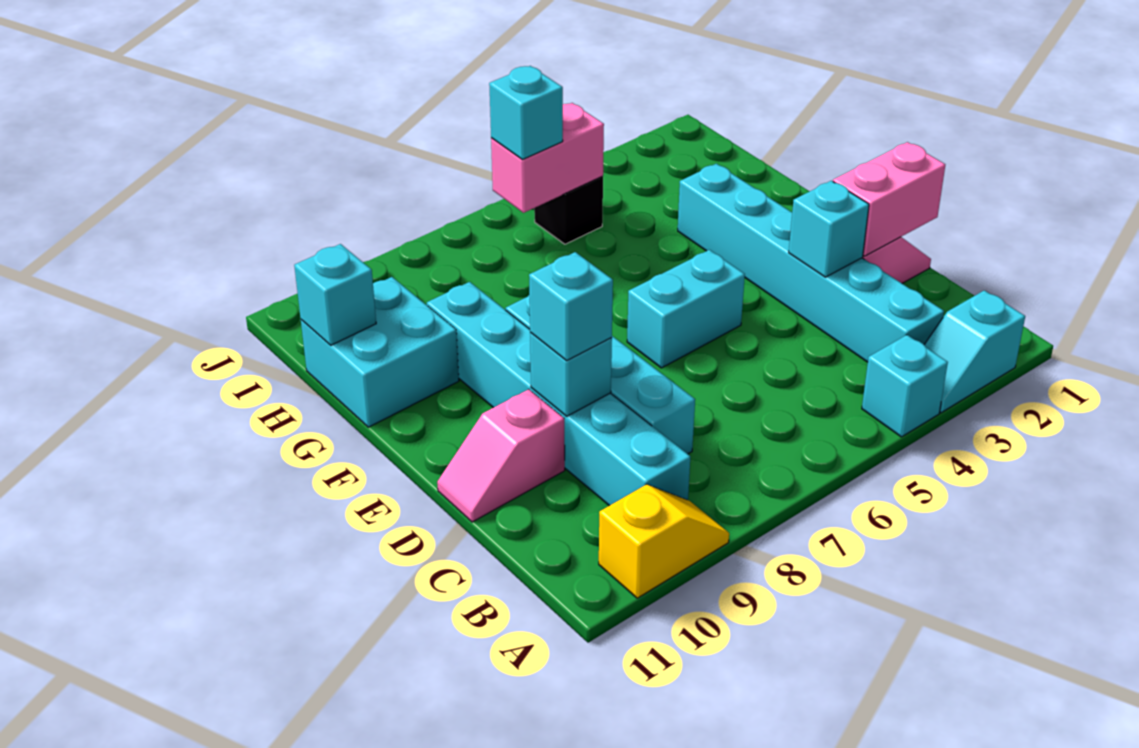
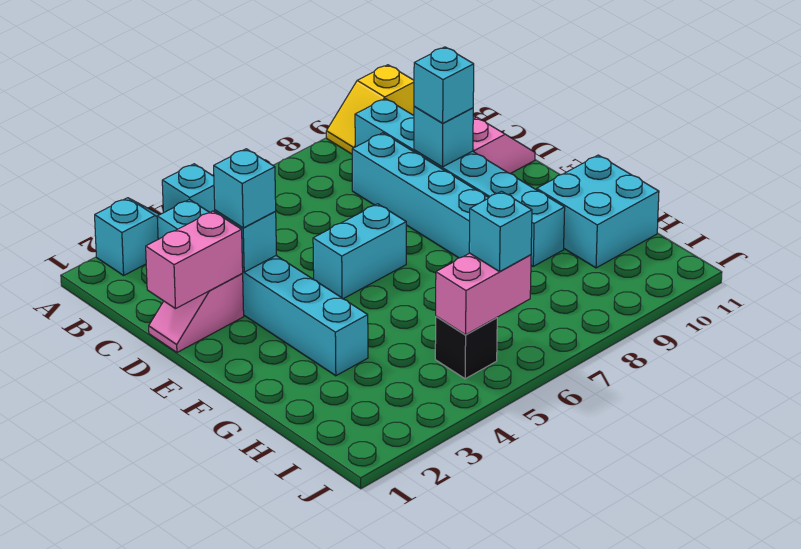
cyan 1x1 brick [294,244,376,345] -> cyan 1x1 brick moved to [214,149,276,228]

